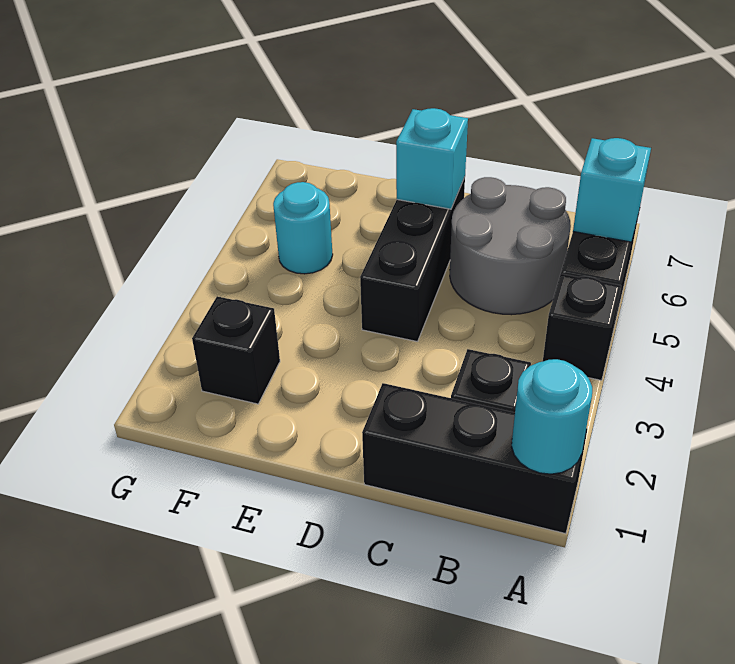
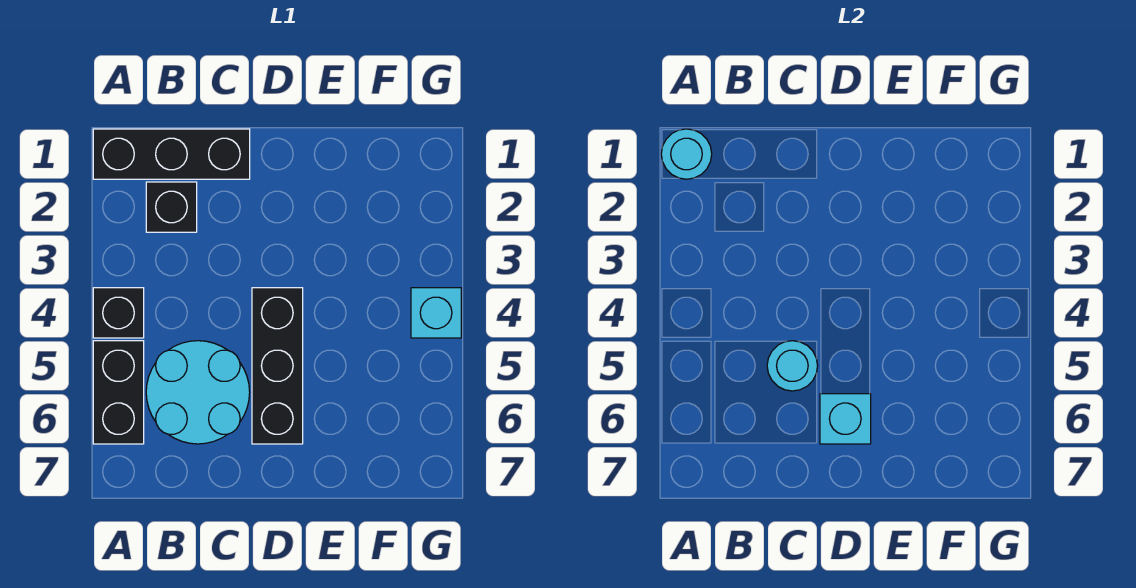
cyan 1x1 brick [573,138,651,242] -> cyan 1x1 brick moved to [411,288,461,338]
grey 2x2 round brick [450,177,571,315] -> cyan 2x2 round brick [146,341,250,444]
black 1x1 brick [192,296,280,404] -> none
cyan 1x1 round brick [273,182,333,274] -> cyan 1x1 round brick moved to [767,341,818,391]

